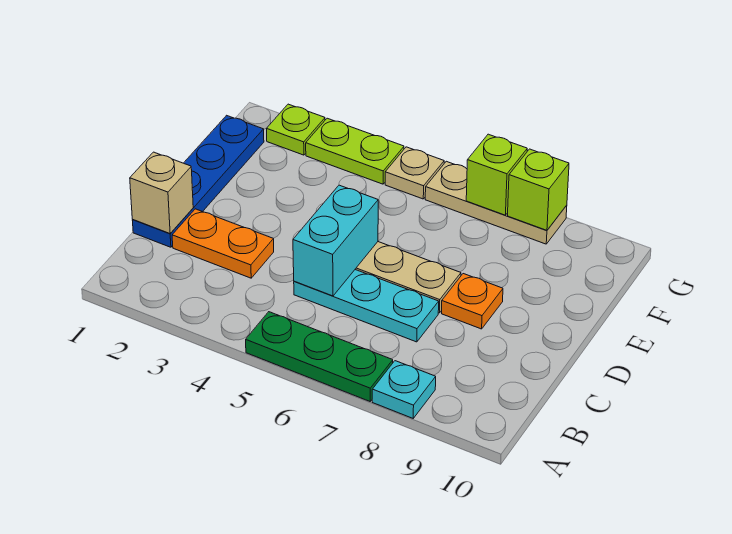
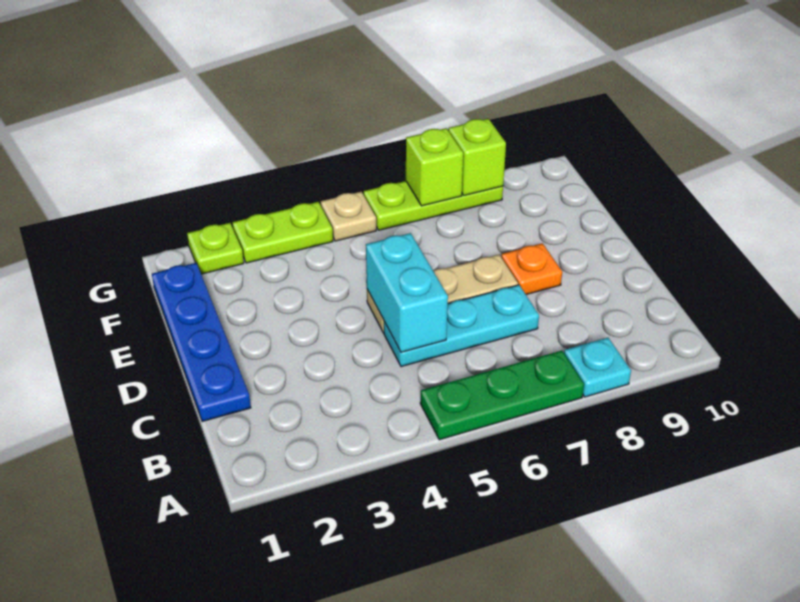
tan 1x1 brick [130,152,193,233] -> none
orange 1x2 plate [172,209,274,278] -> none
tan 1x3 plate [425,161,567,244] -> lime 1x3 plate [364,181,503,230]

